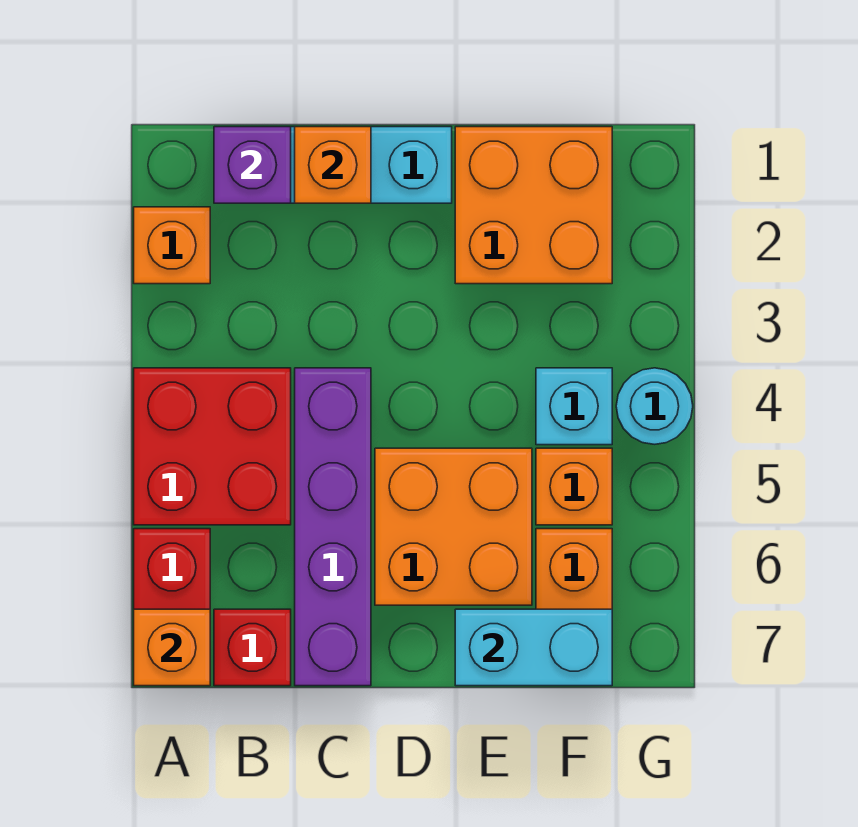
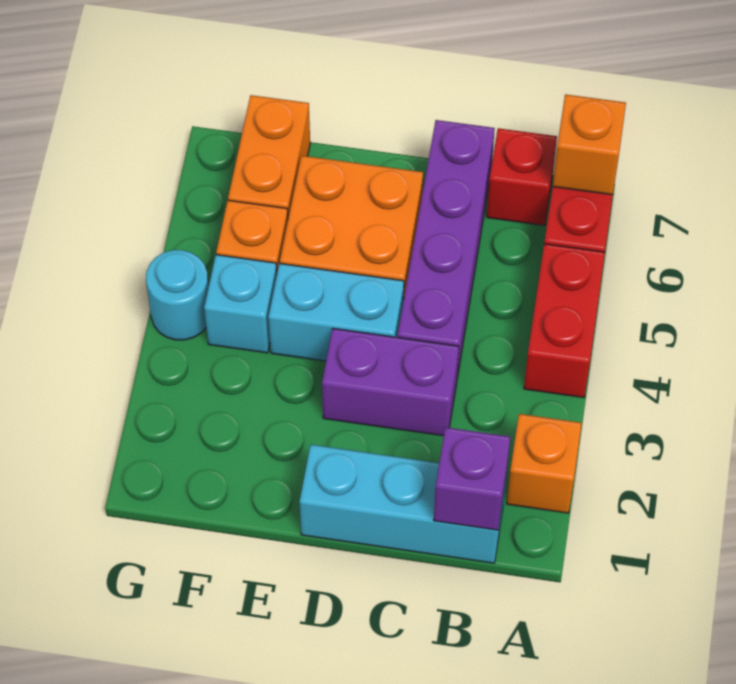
red 2x2 brick [134,368,291,525] -> red 1x2 brick [524,244,605,398]
orange 1x1 brick [295,127,371,203] -> none
none -> purple 1x2 brick [322,329,459,436]
orange 2x2 brick [455,127,612,284] -> none
cyan 1x2 brick [455,609,612,686] -> cyan 1x2 brick moved to [268,264,404,361]

